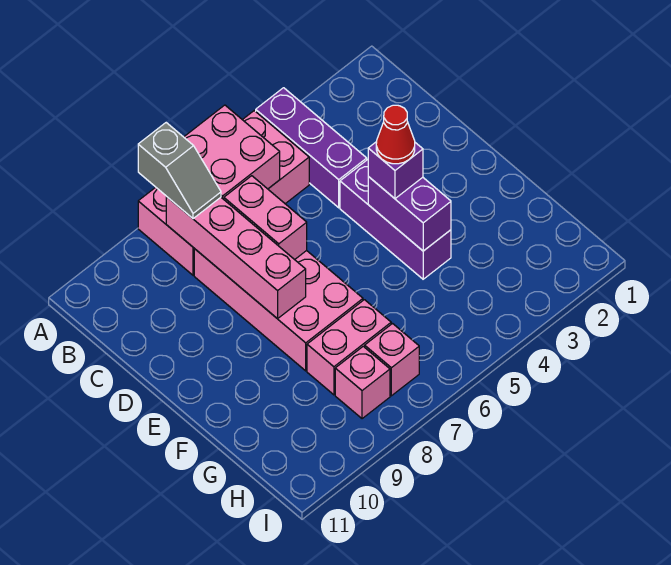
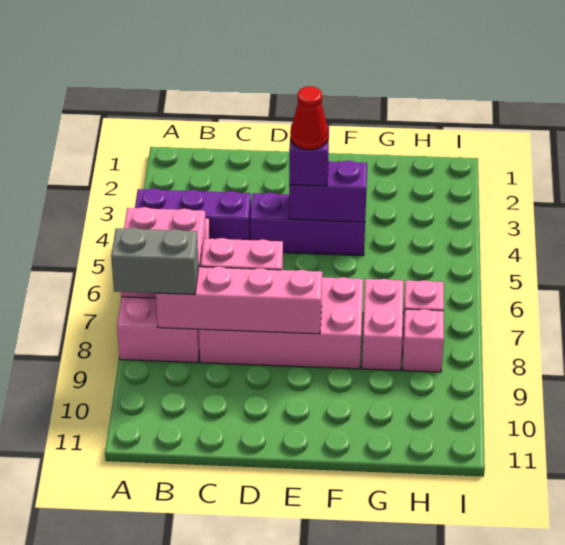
grey 1x2 slope [138,123,221,219] -> grey 1x2 brick [111,228,199,295]

